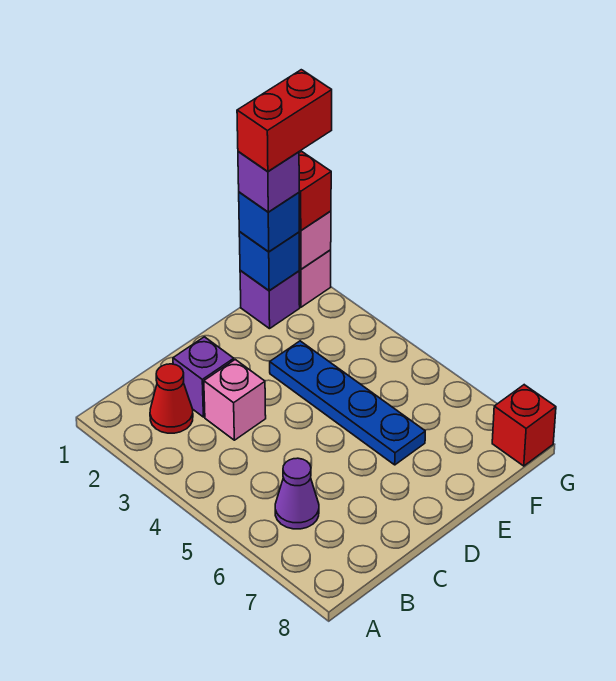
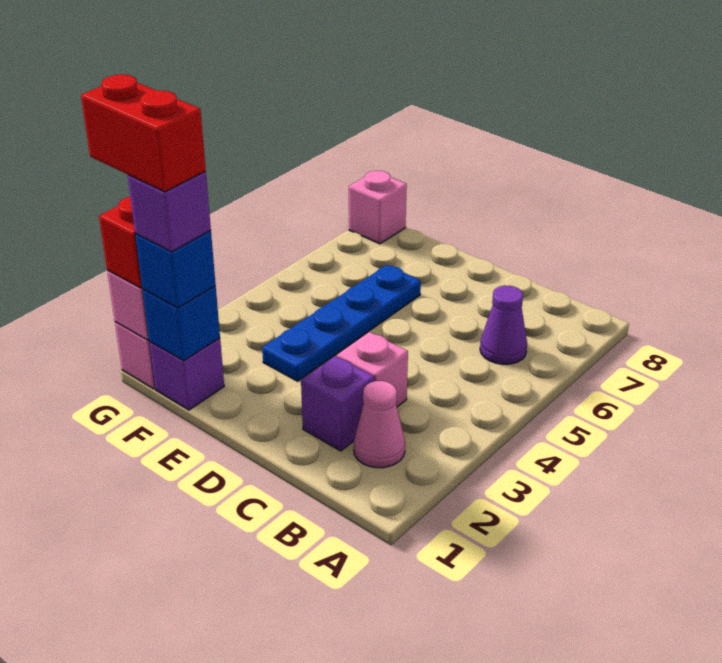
red 1x1 cone [150,364,193,433] -> pink 1x1 cone [354,381,405,468]
red 1x1 brick [492,385,556,466] -> pink 1x1 brick [349,171,407,244]

